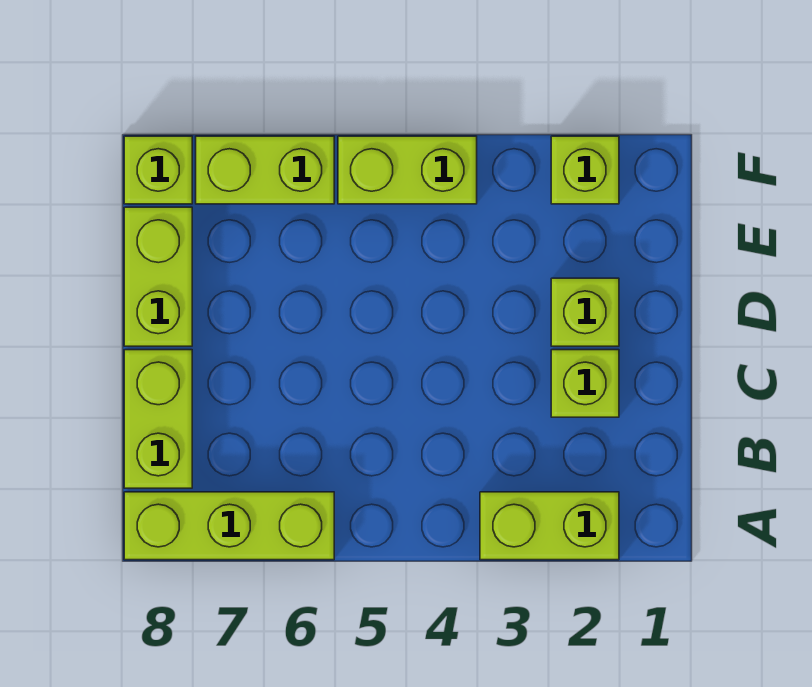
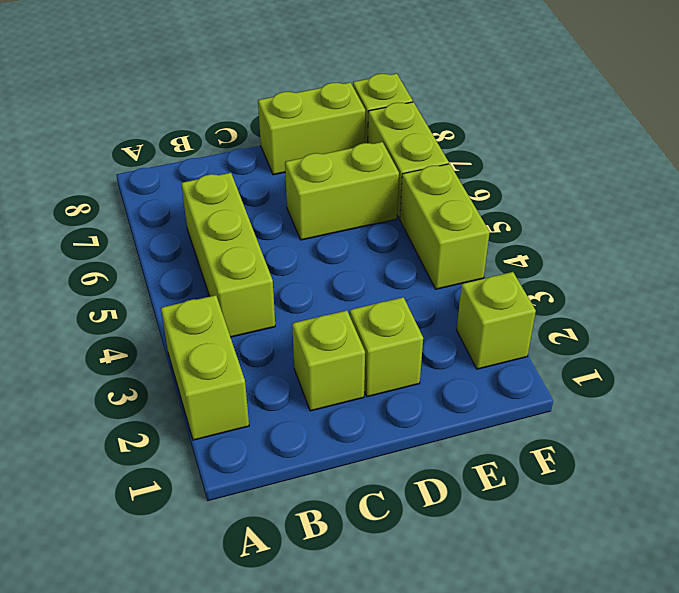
lime 1x3 brick [124,492,334,560] -> lime 1x3 brick moved to [181,173,275,337]
lime 1x2 brick [124,350,192,488] -> lime 1x2 brick moved to [285,142,399,240]

